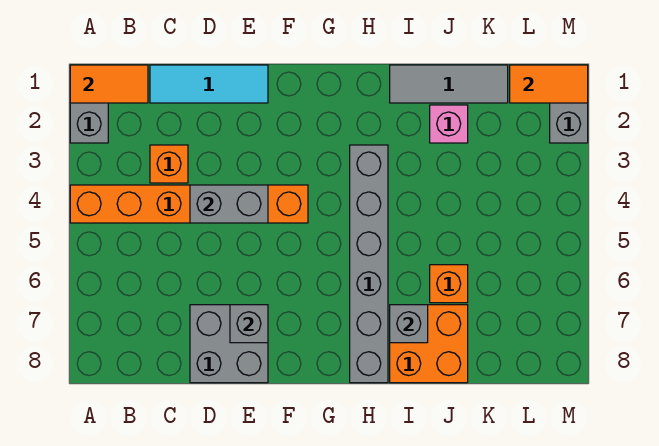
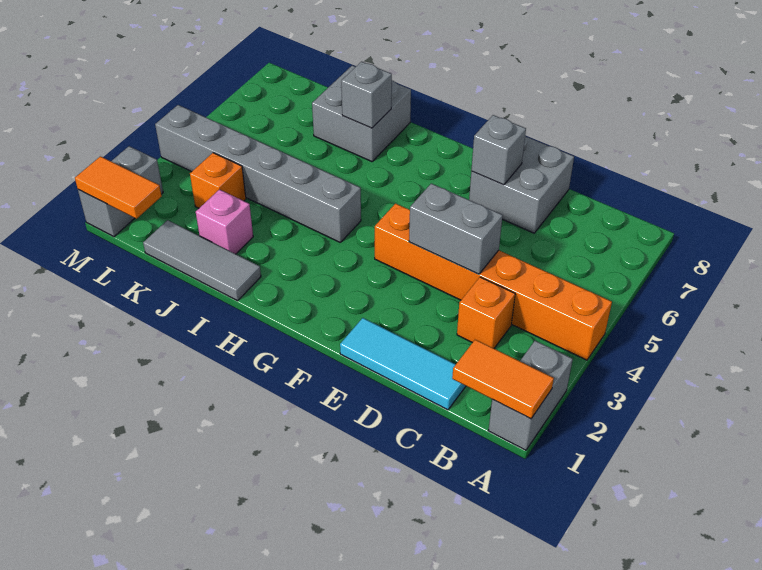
grey 1x6 brick [350,145,388,383] -> grey 1x6 brick turned to [155,105,361,243]
orange 2x2 brick [390,305,468,383] -> grey 2x2 brick [312,65,411,162]
orange 1x1 brick [430,265,468,303] -> orange 1x1 brick moved to [190,153,246,208]

